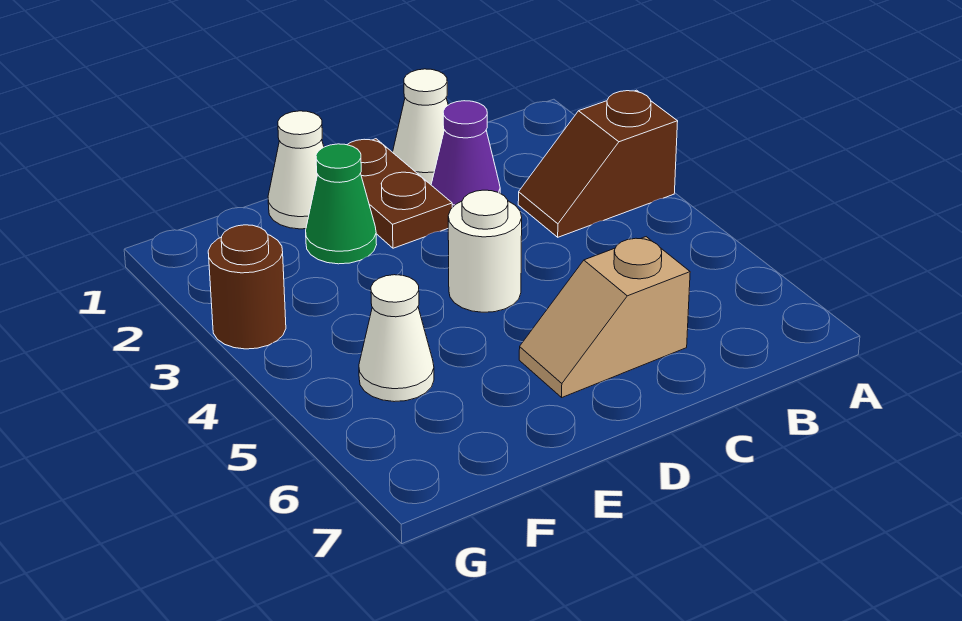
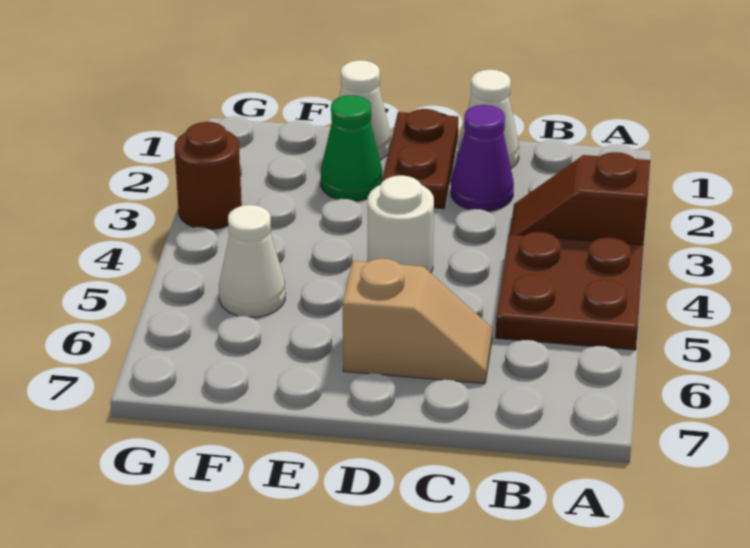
none -> brown 2x2 plate [496,232,644,350]
tan 1x2 slope [519,237,690,397] -> tan 1x2 slope turned to [343,259,492,384]

